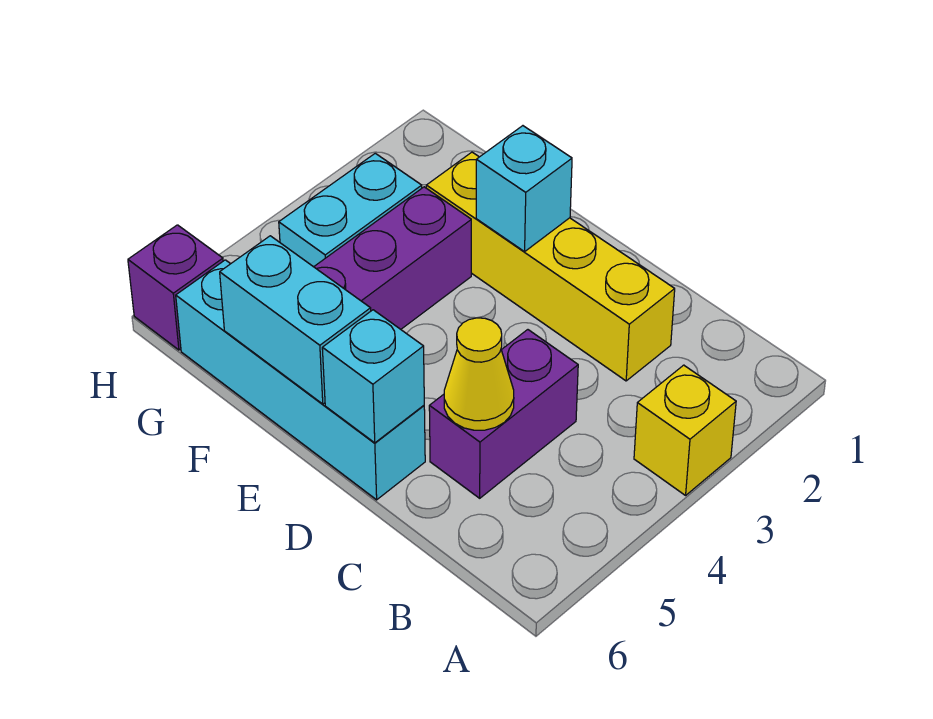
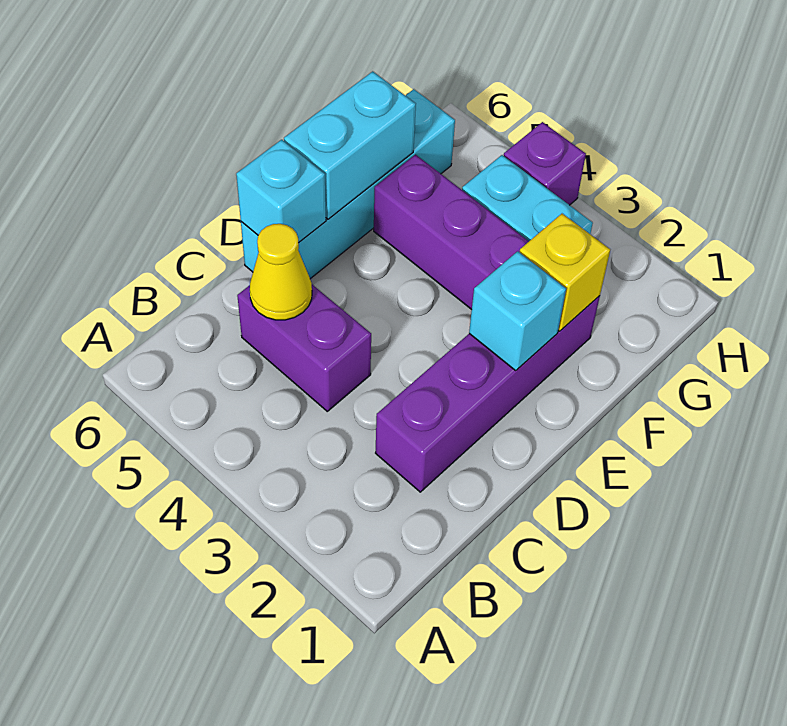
yellow 1x1 brick [634,365,736,495] -> yellow 1x1 brick moved to [520,214,610,331]
yellow 1x4 brick [426,152,675,381] -> purple 1x4 brick [376,296,600,492]
purple 1x1 brick [128,225,223,350] -> purple 1x1 brick moved to [504,122,586,205]

